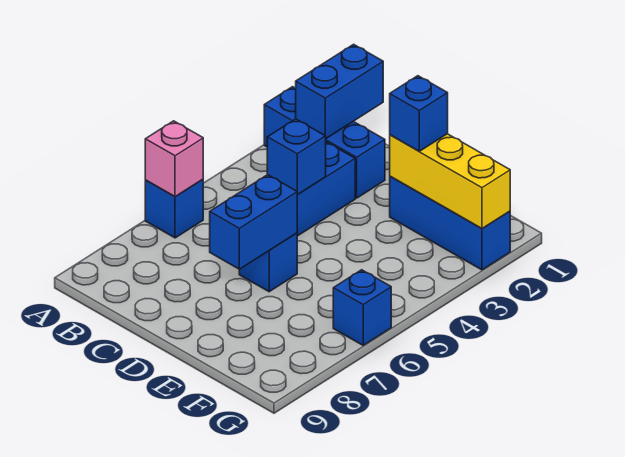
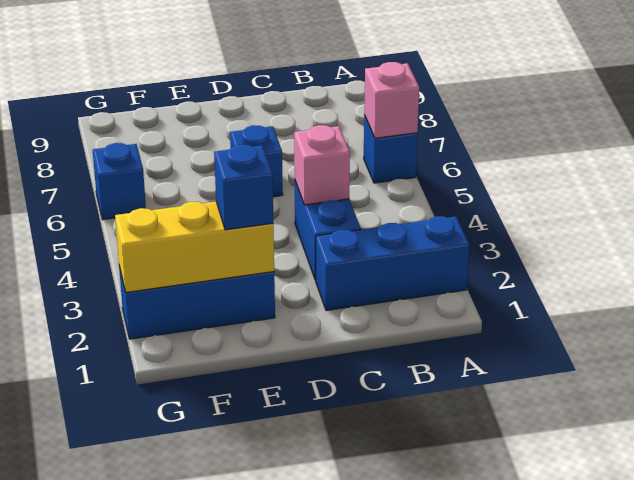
blue 1x2 brick [296,44,383,138] -> none
blue 1x1 brick [267,119,326,195] -> pink 1x1 brick [294,125,350,205]
blue 1x2 brick [210,175,297,269] -> none

